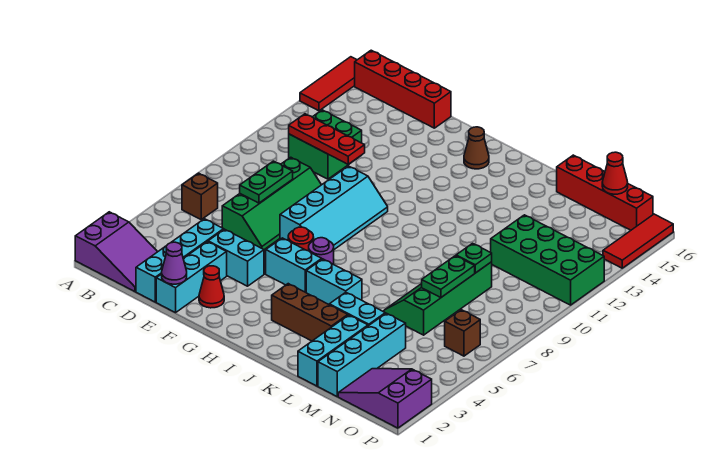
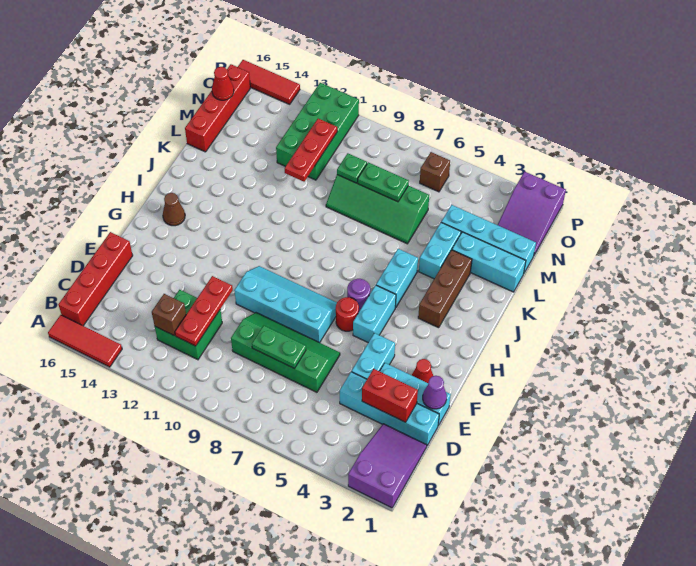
brown 1x1 brick [182,173,218,219] -> brown 1x1 brick moved to [152,294,186,336]
none -> red 1x2 brick [362,369,418,422]
none -> red 1x3 plate [285,119,337,182]

